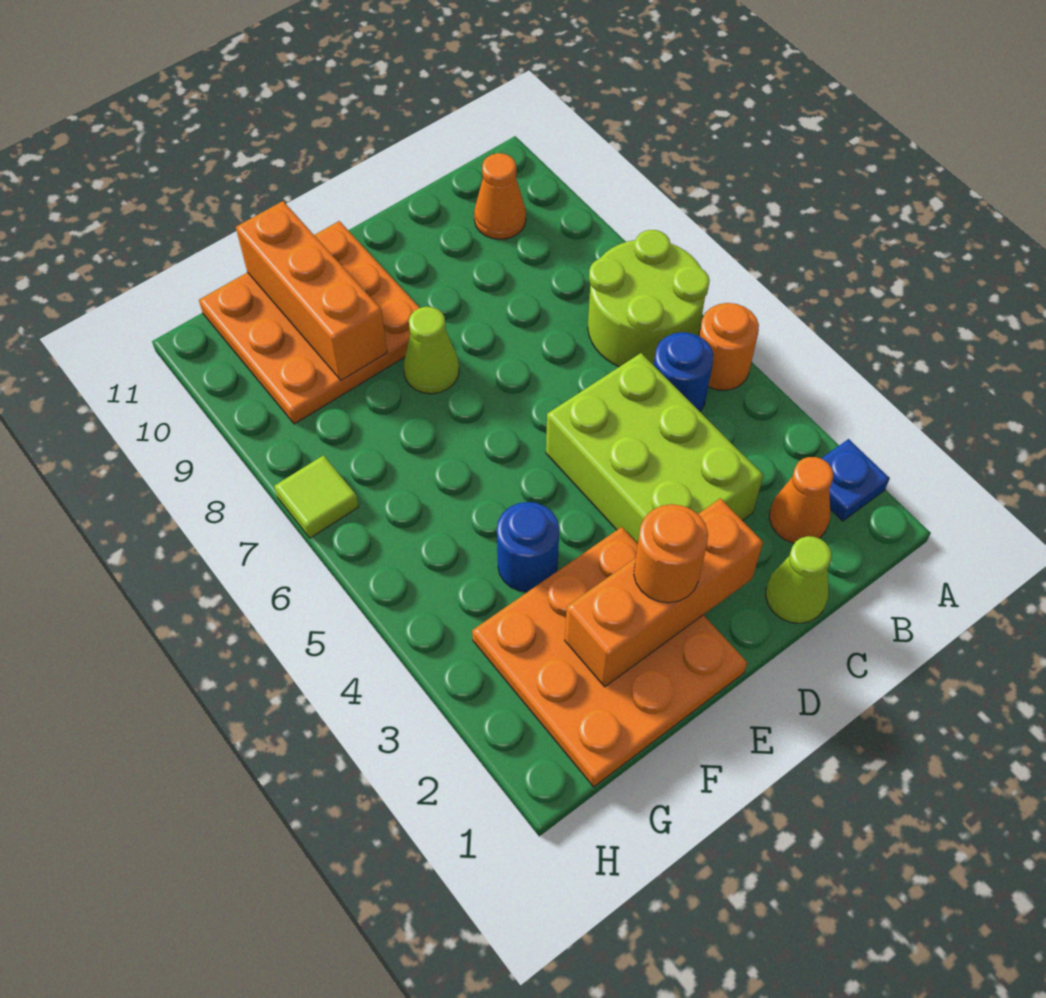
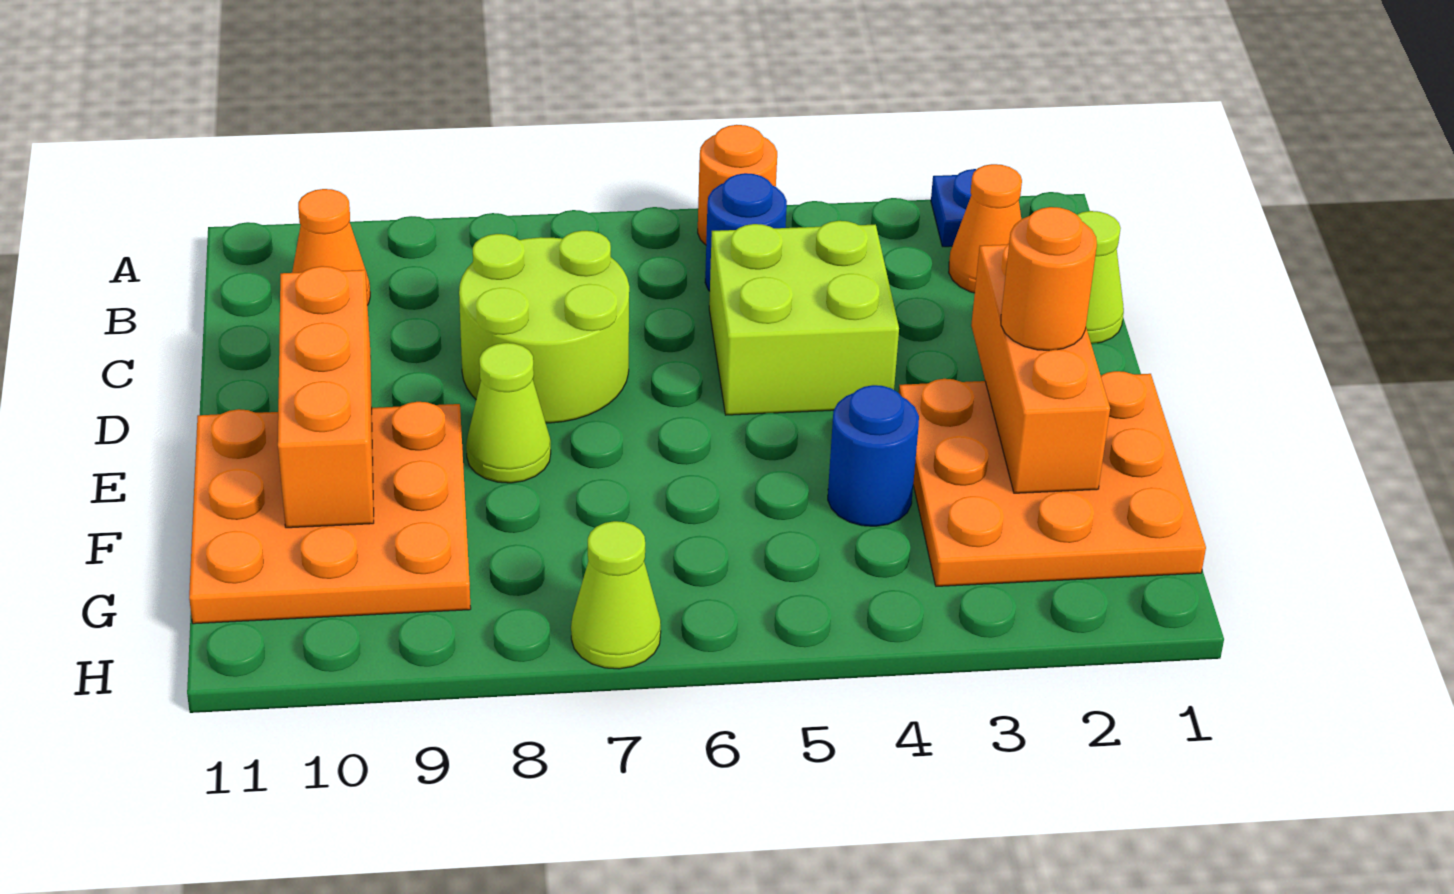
lime 2x2 round brick [588,230,710,367] -> lime 2x2 round brick moved to [459,231,629,423]
lime 2x3 brick [546,353,763,544] -> lime 2x2 brick [709,221,899,415]
orange 1x3 brick [236,201,387,380] -> orange 1x3 brick turned to [278,266,374,528]
lime 1x1 tile [274,455,359,538] -> lime 1x1 cone [571,521,661,669]

